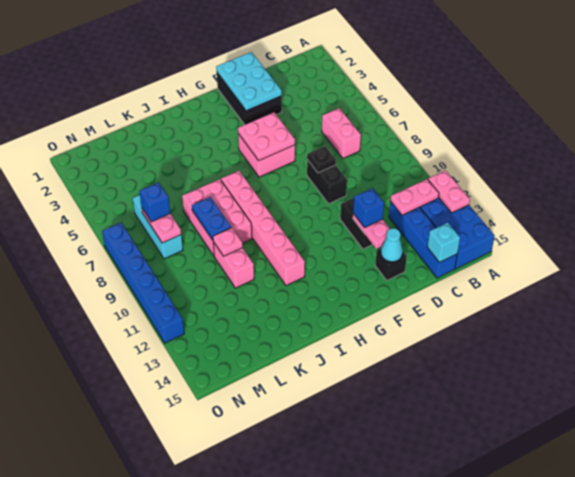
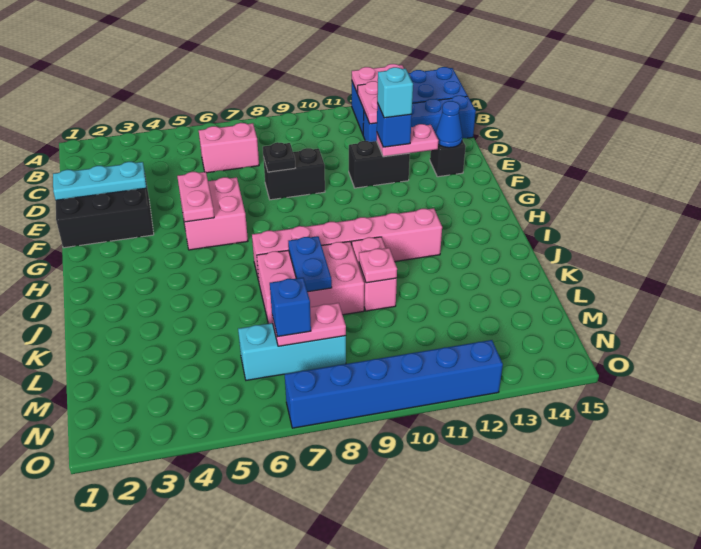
cyan 1x1 brick [427,222,460,262] -> cyan 1x1 brick moved to [377,67,413,118]
cyan 2x3 plate [216,52,282,111] -> cyan 1x3 plate [53,162,147,200]
cyan 1x1 cone [381,228,403,262] -> blue 1x1 cone [435,101,463,148]
pink 2x2 plate [238,112,295,161] -> pink 1x2 plate [177,172,214,222]
blue 1x2 plate [192,197,231,240] -> blue 1x2 plate turned to [288,236,332,292]
pink 1x2 brick [213,242,254,288] -> pink 1x2 brick turned to [352,237,397,311]

